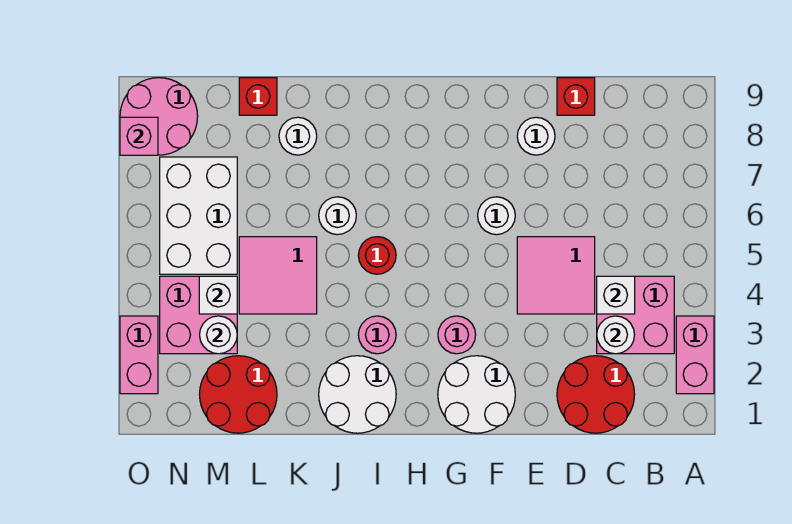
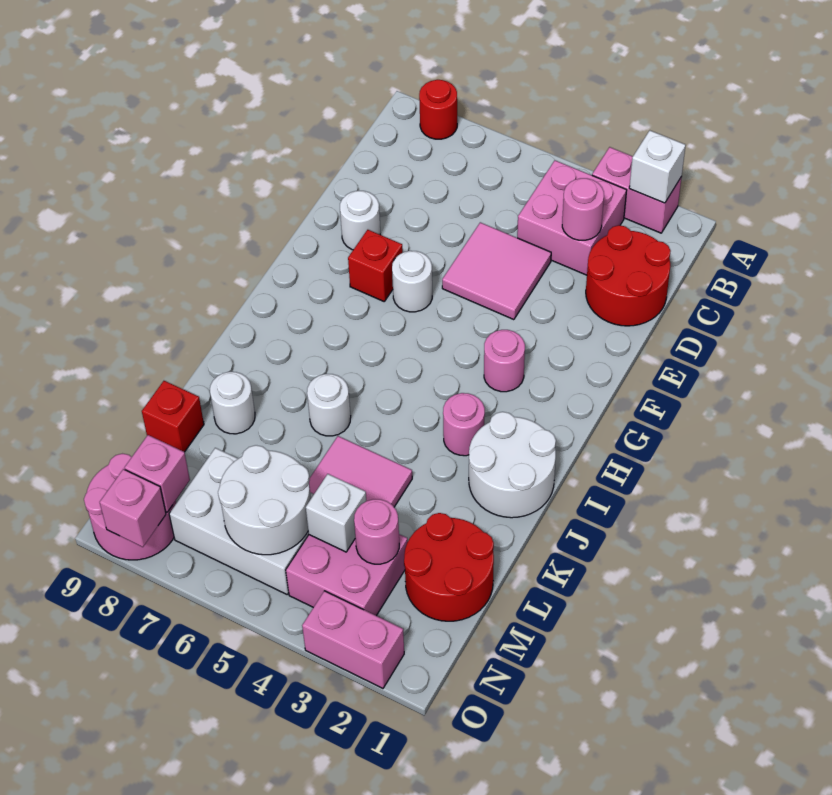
white 1x1 round brick [597,316,634,354] -> pink 1x1 round brick [562,178,604,240]
white 1x1 brick [597,276,635,314] -> white 1x1 brick moved to [629,131,686,203]
red 1x1 brick [557,78,595,115] -> red 1x1 brick moved to [348,230,403,301]
white 2x2 round brick [438,356,515,433] -> white 2x2 round brick moved to [218,445,311,555]
red 1x1 round brick [358,237,396,274] -> red 1x1 round brick moved to [419,80,457,139]
white 1x1 round brick [200,316,237,354] -> pink 1x1 round brick [354,499,399,564]
none -> pink 1x1 brick [125,435,190,512]

